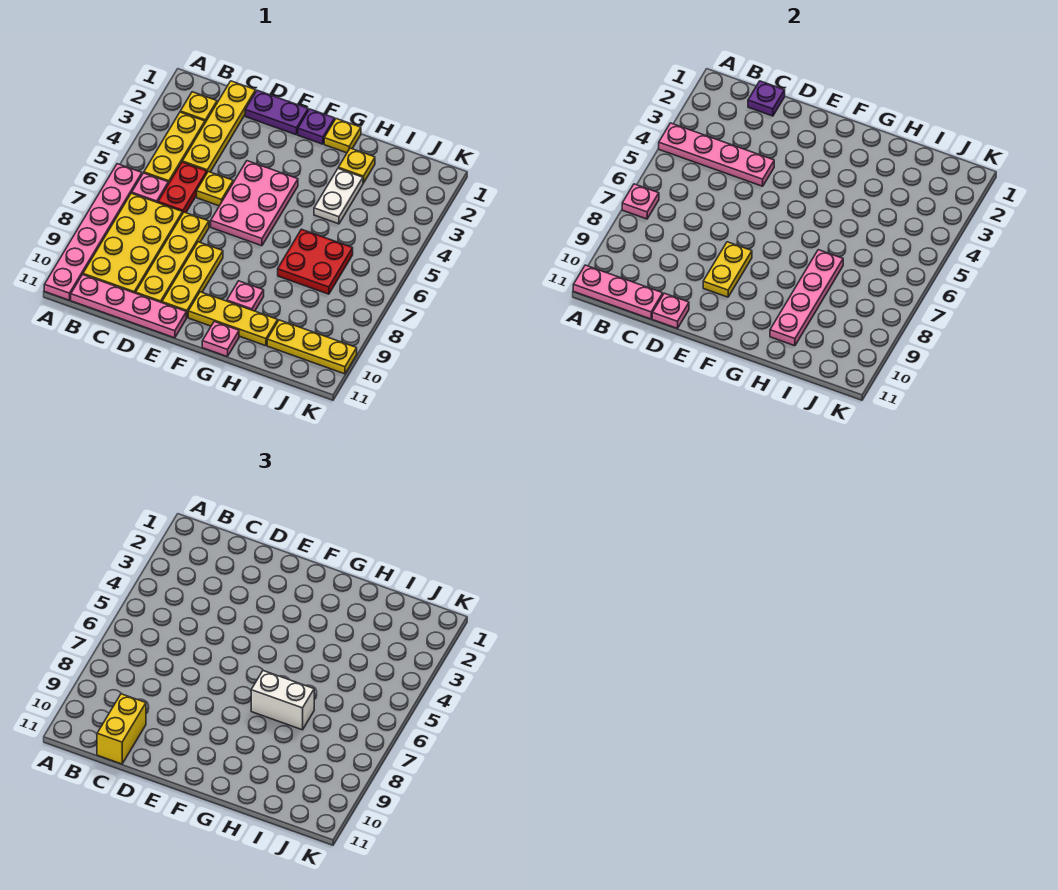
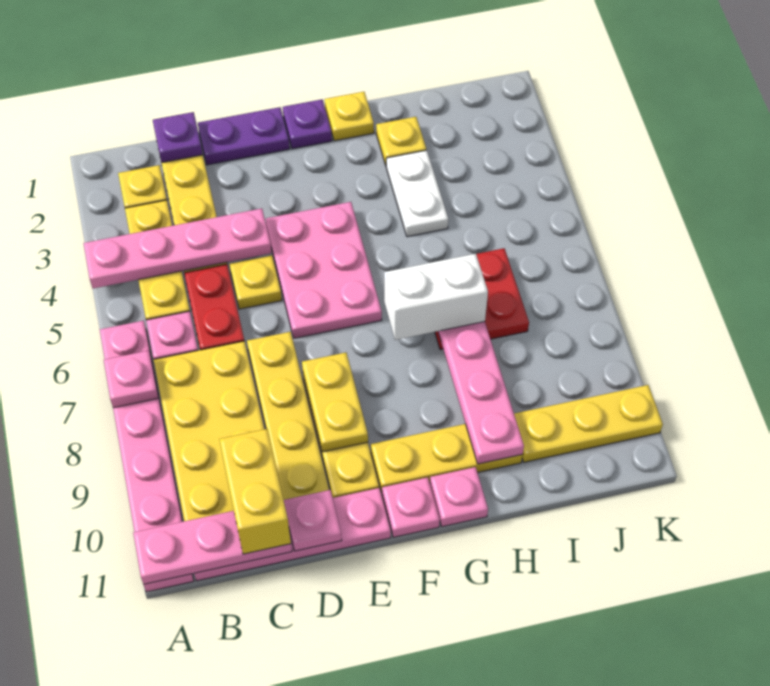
pink 1x1 plate [227,281,264,311] -> pink 1x1 plate moved to [382,477,440,537]

